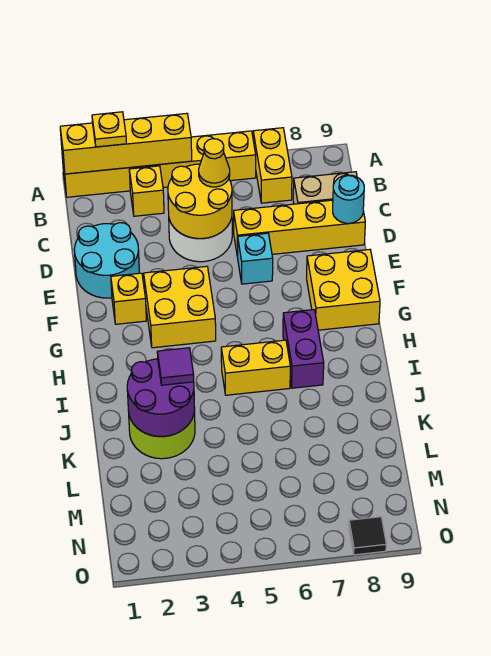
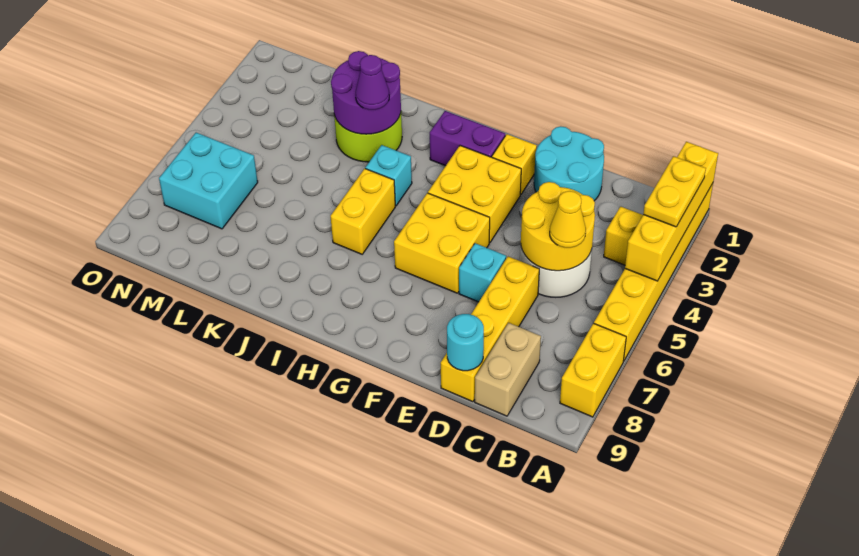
yellow 1x1 plate [92,112,126,147] -> yellow 1x2 plate [643,156,706,227]
yellow 1x2 brick [253,128,292,203] -> yellow 1x2 brick turned to [560,323,626,417]
yellow 2x2 brick [307,249,380,330] -> yellow 2x2 brick moved to [394,193,490,293]
purple 1x2 brick [283,310,324,388] -> purple 1x2 brick moved to [430,111,505,166]
none -> cyan 1x1 brick [365,145,412,206]
purple 1x1 tile [157,348,194,385] -> purple 1x1 cone [356,55,389,110]
none -> cyan 2x2 brick [159,133,258,229]
black 1x1 tile [349,517,386,555] -> none

